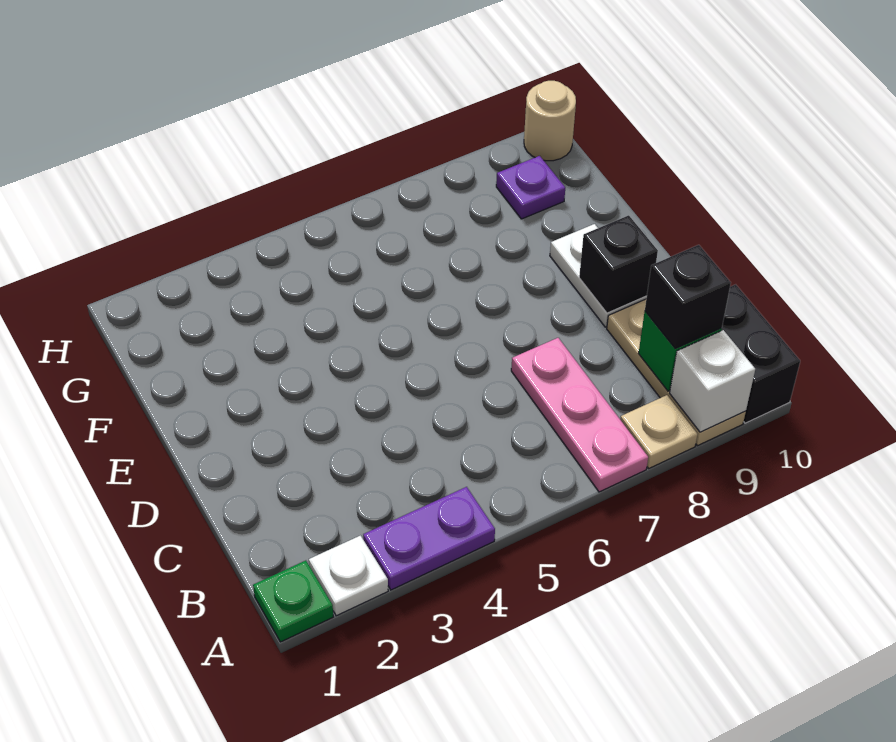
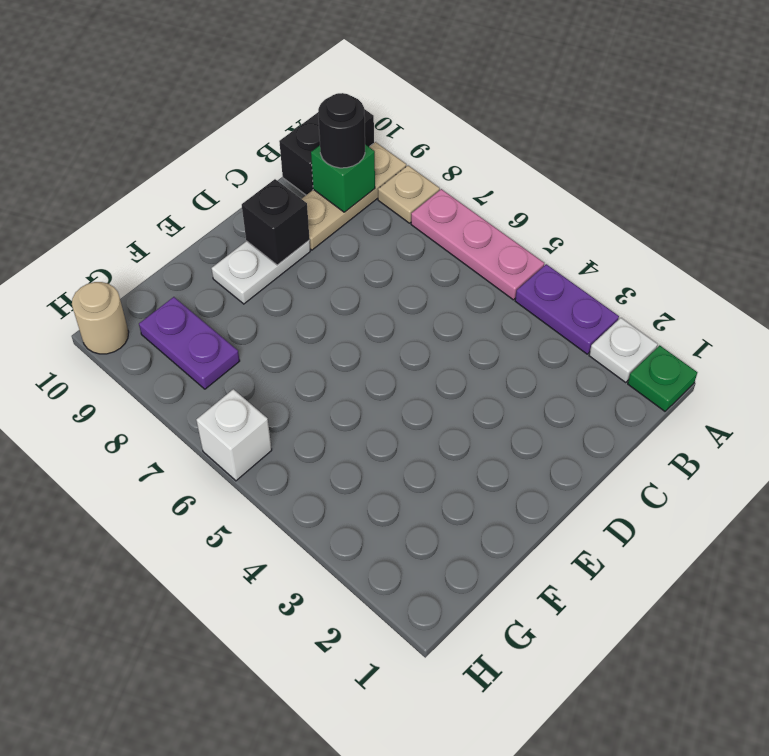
pink 1x3 plate [511,338,648,492] -> pink 1x3 plate turned to [411,189,544,300]
white 1x1 brick [670,330,755,432] -> white 1x1 brick moved to [196,389,272,481]
black 1x1 brick [645,245,731,348] -> black 1x1 round brick [318,93,365,168]
purple 1x1 plate [496,156,565,219] -> purple 1x2 plate [139,297,240,389]

